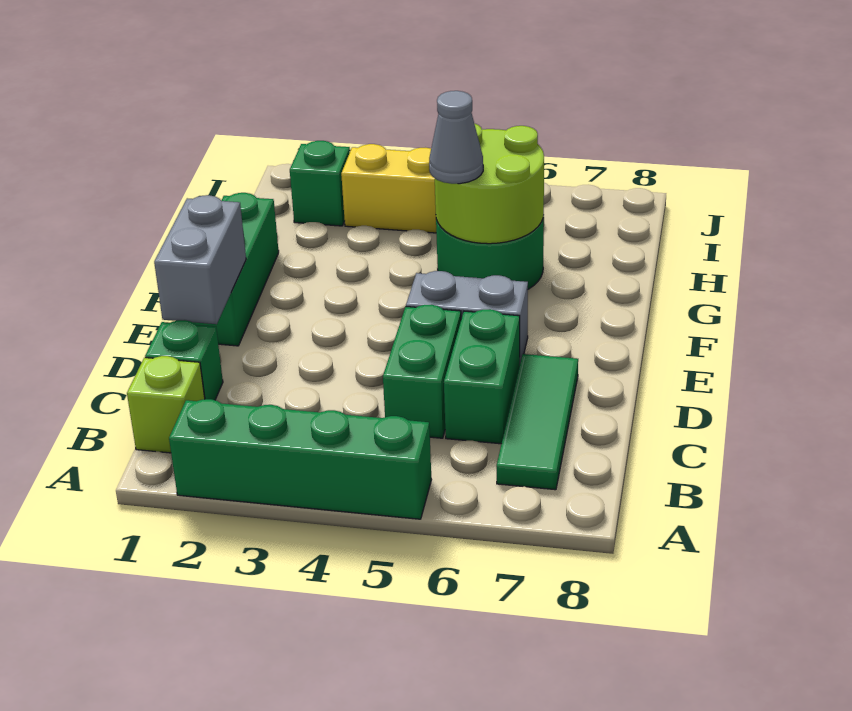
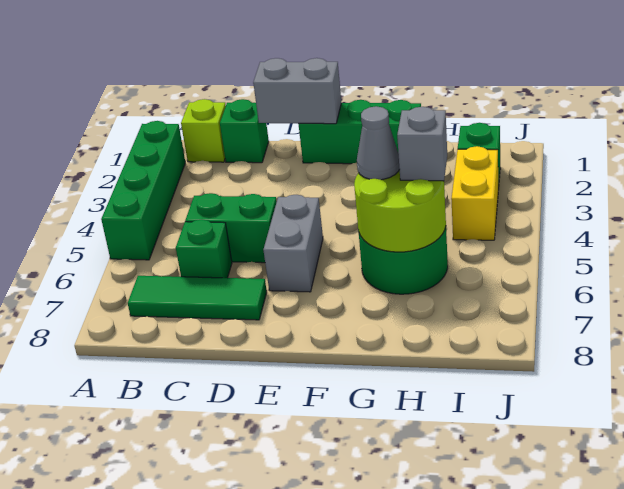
green 1x2 brick [444,309,520,444] -> green 1x1 brick [176,220,232,278]
none -> grey 1x1 brick [397,107,447,181]

